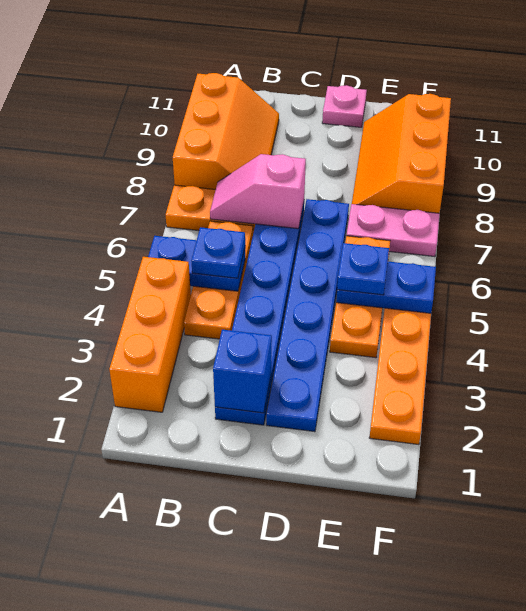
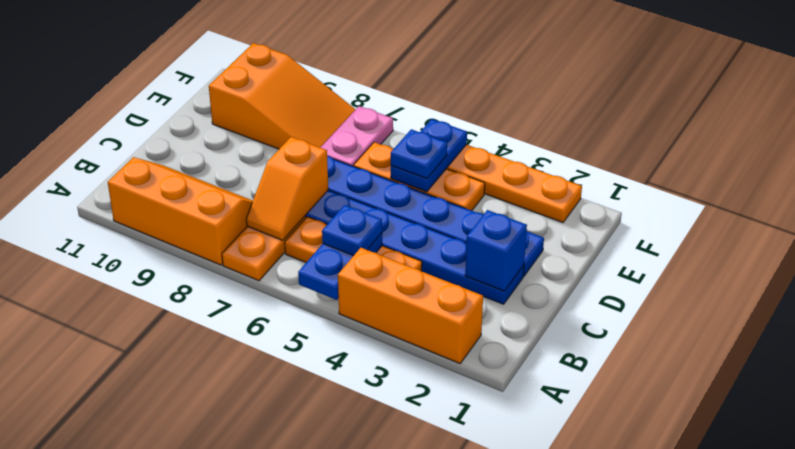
pink 1x2 slope [210,154,306,229] -> orange 1x2 slope [246,137,328,240]
pink 1x1 plate [322,85,367,127] -> none
orange 2x3 slope [352,94,451,213] -> orange 2x3 slope turned to [209,43,356,149]

